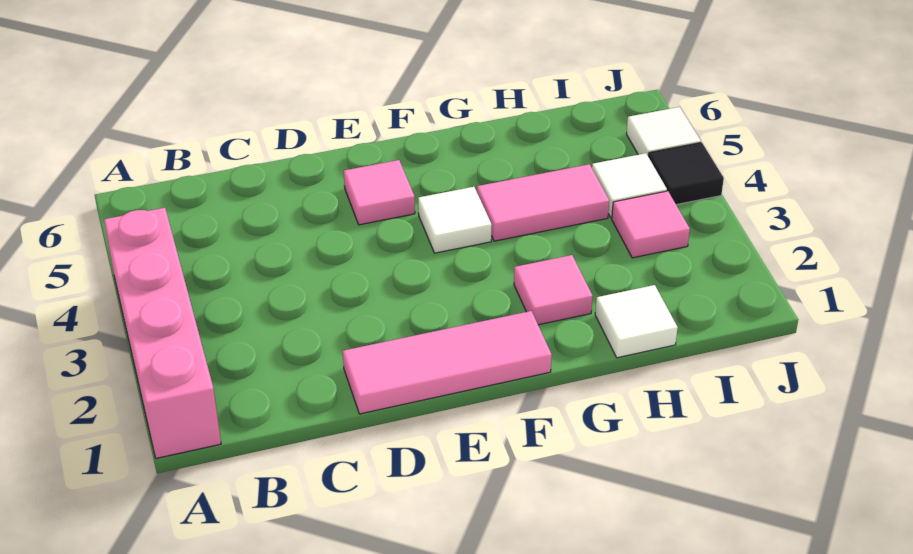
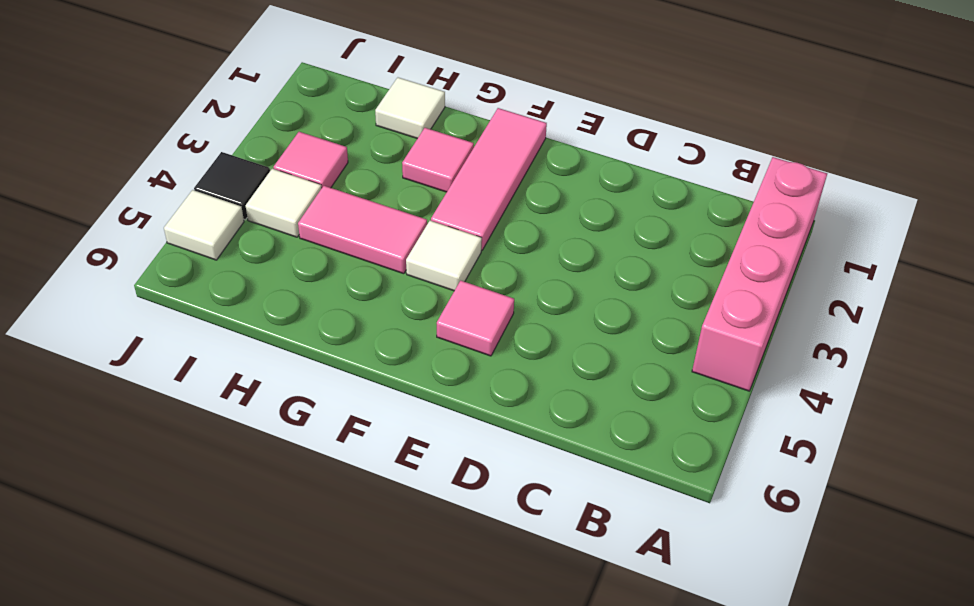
pink 1x3 tile [343,311,552,414] -> pink 1x3 tile turned to [431,108,547,250]

